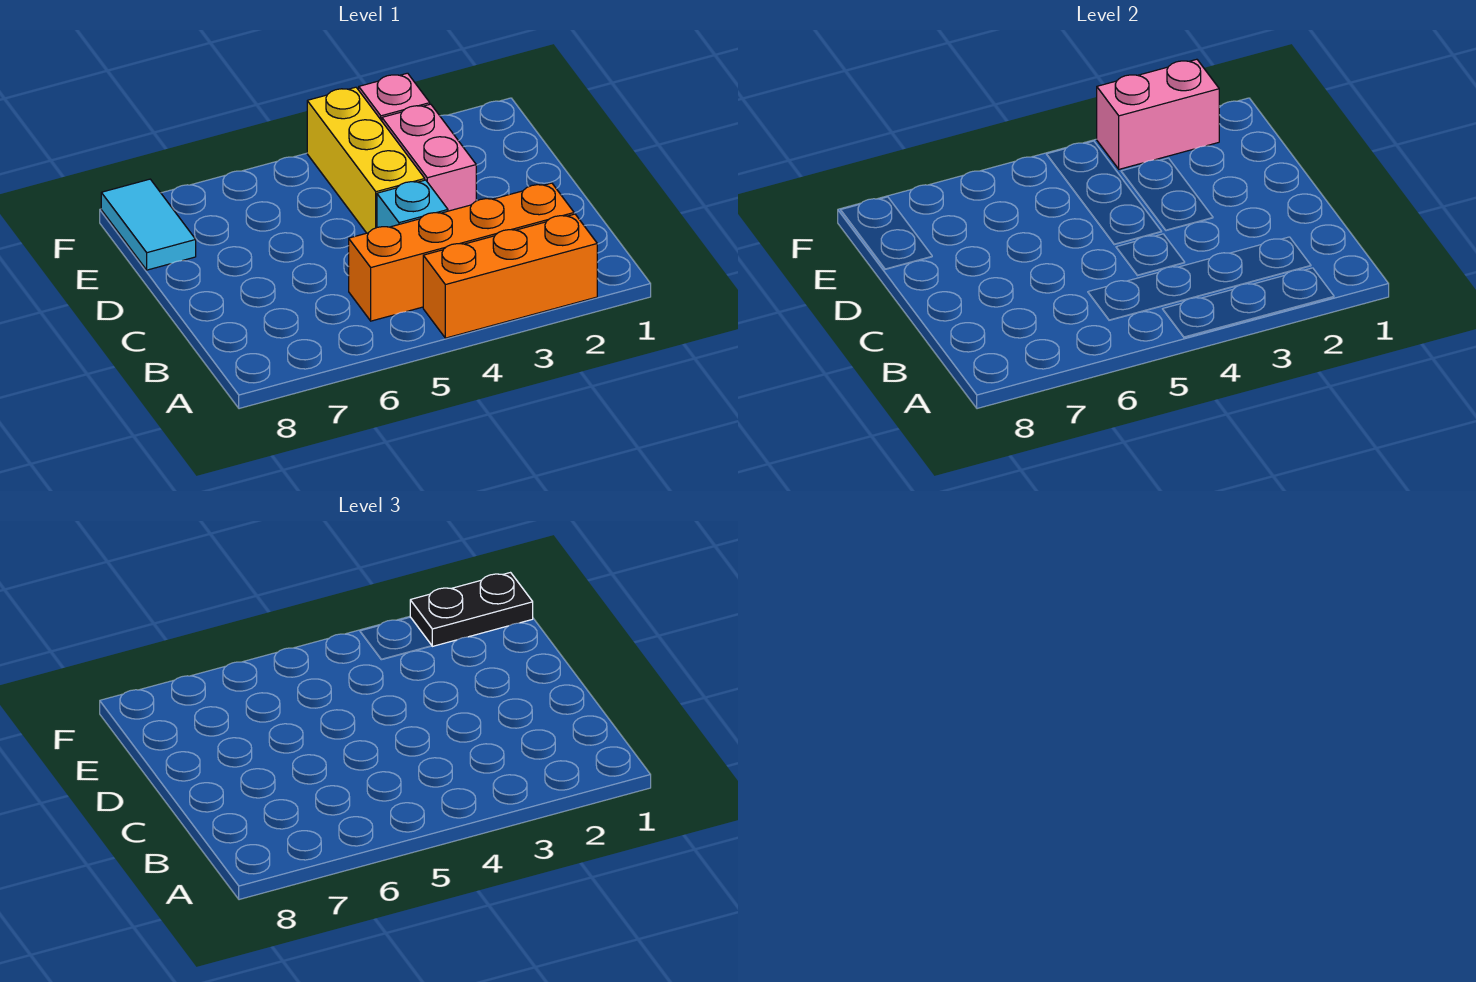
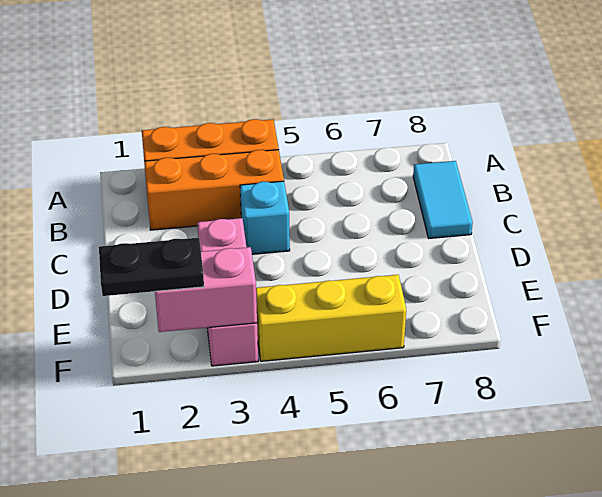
orange 1x4 brick [349,183,574,321] -> orange 1x3 brick [144,150,284,230]
yellow 1x3 brick [307,87,425,233] -> yellow 1x3 brick turned to [256,275,406,361]
cyan 1x2 tile [101,179,196,270] -> cyan 1x2 tile moved to [413,161,473,238]

